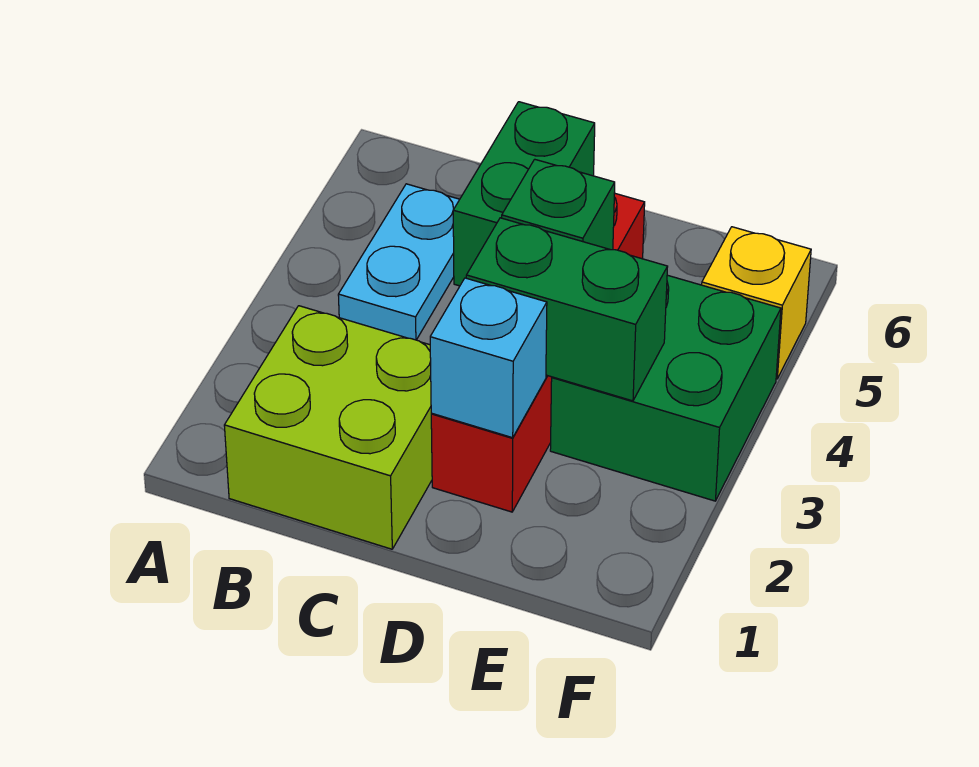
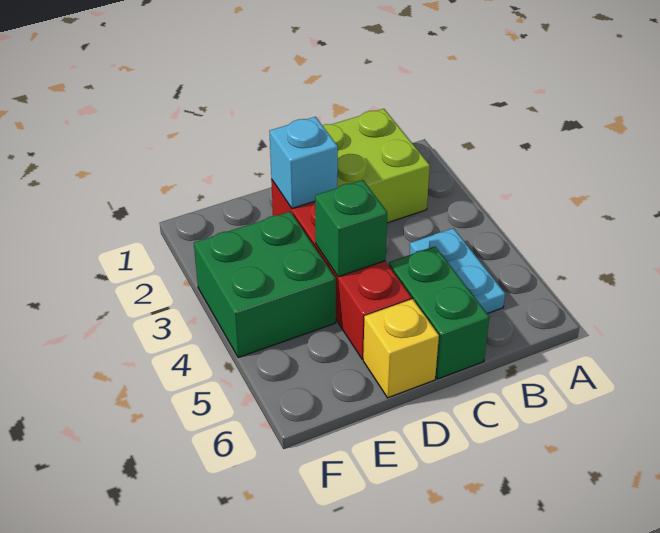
green 1x2 brick [466,218,668,401] -> none
yellow 1x1 brick [702,227,811,379] -> yellow 1x1 brick moved to [363,299,439,398]

